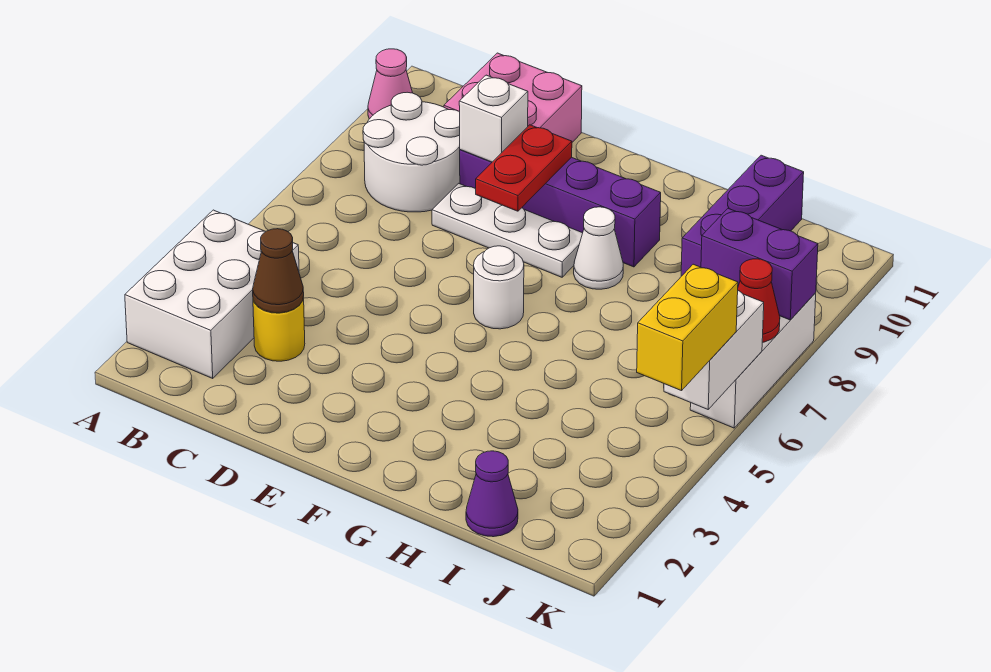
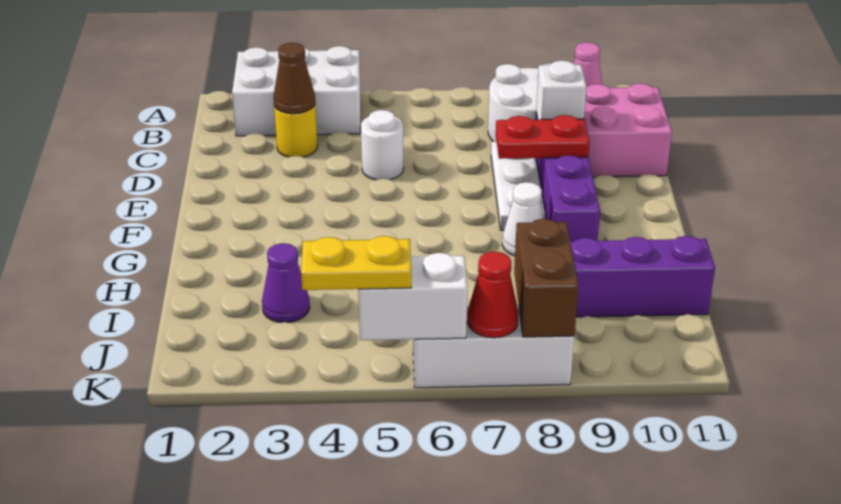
white 1x1 round brick [474,246,524,329] -> white 1x1 round brick moved to [361,110,404,180]
purple 1x1 cone [466,451,518,537] -> purple 1x1 cone moved to [262,243,310,323]
purple 1x2 brick [701,209,818,320] -> brown 1x2 brick [514,219,579,337]
yellow 1x2 brick [637,264,738,391] -> yellow 1x2 plate [301,236,411,290]

